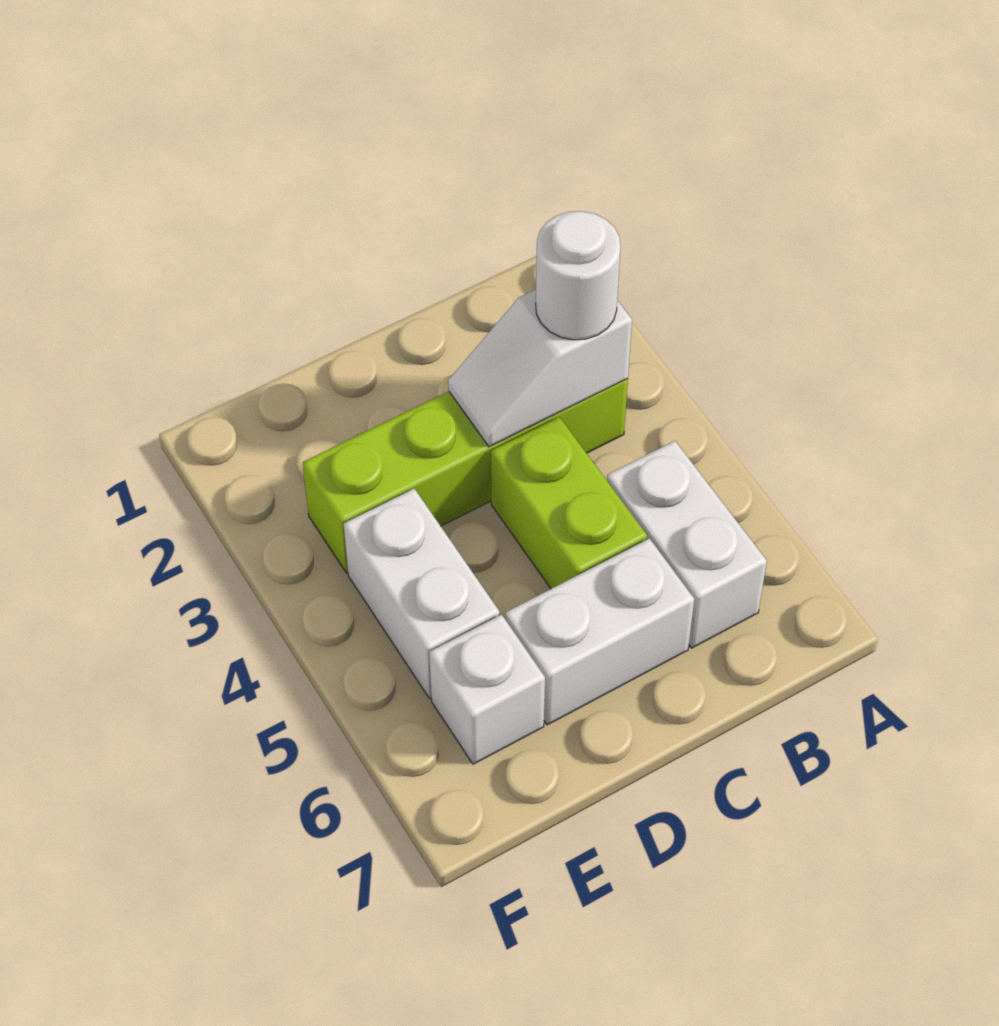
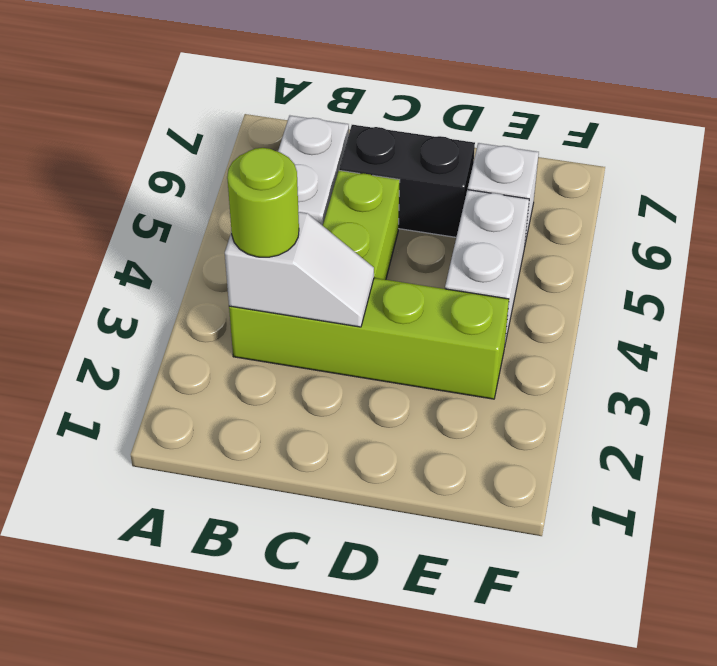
white 1x1 round brick [536,211,621,340] -> lime 1x1 round brick [227,148,299,257]
white 1x2 brick [505,538,694,725] -> black 1x2 brick [339,125,475,237]

